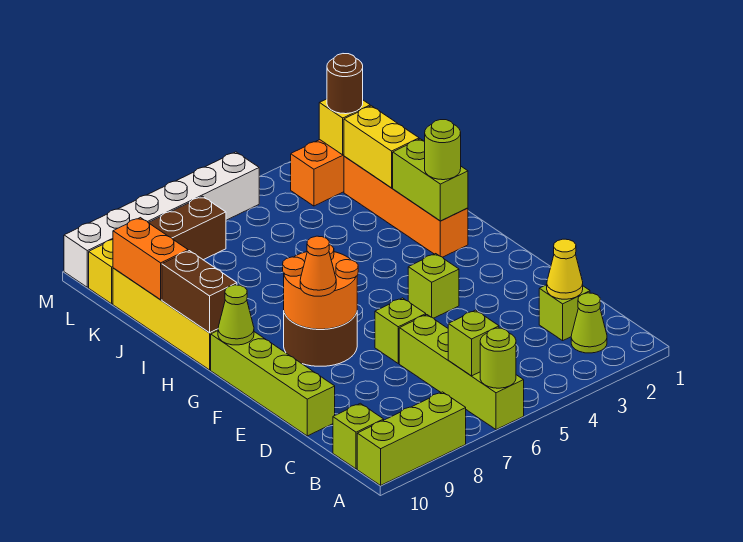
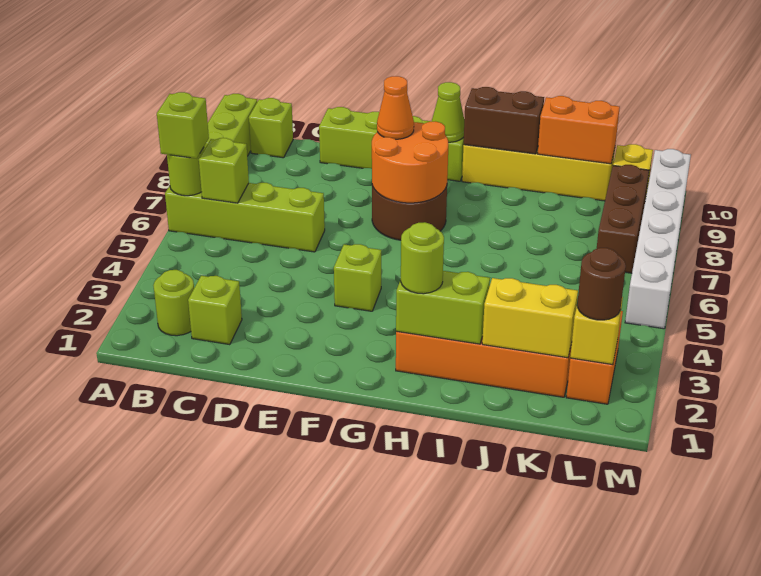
lime 1x1 cone [571,293,607,353] -> lime 1x1 round brick [153,270,194,336]
yellow 1x1 cone [547,239,583,299] -> none
lime 1x1 brick [375,298,426,363] -> lime 1x1 brick moved to [157,92,209,158]

